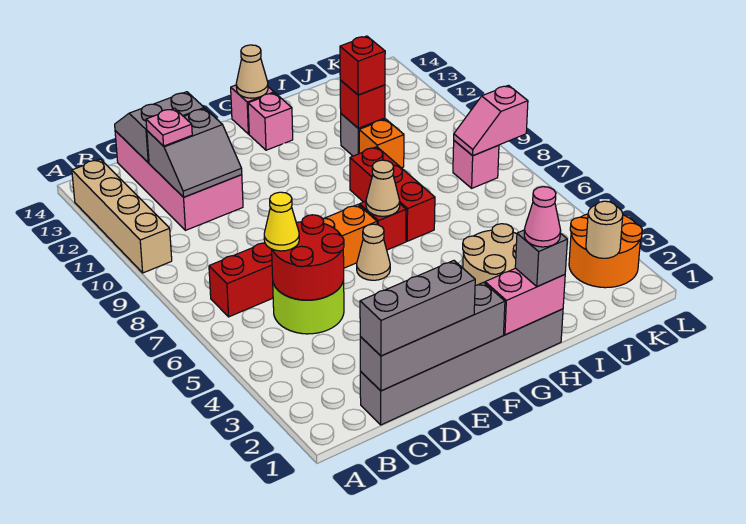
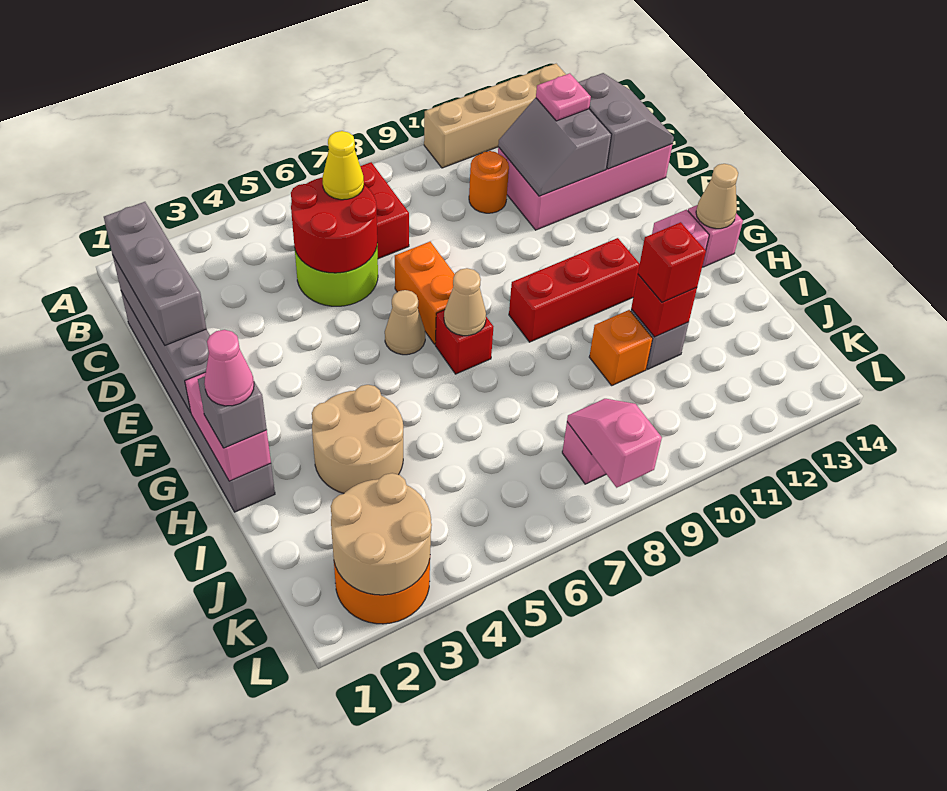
none -> orange 1x1 round brick [469,151,509,213]
red 1x3 brick [350,147,435,241] -> red 1x3 brick moved to [509,238,640,342]
tan 1x1 round brick [586,201,623,258] -> tan 2x2 round brick [331,473,432,595]

